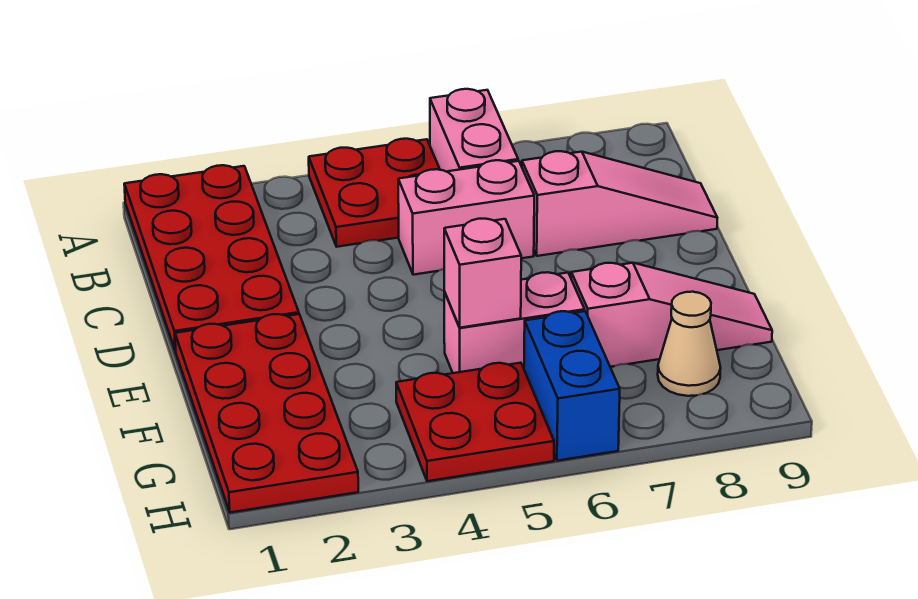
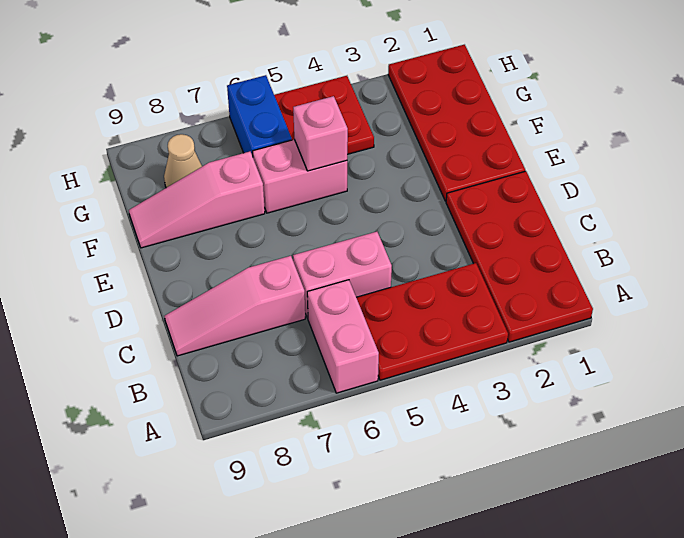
red 2x2 plate [309,139,440,247] -> red 2x3 plate [356,263,508,380]

